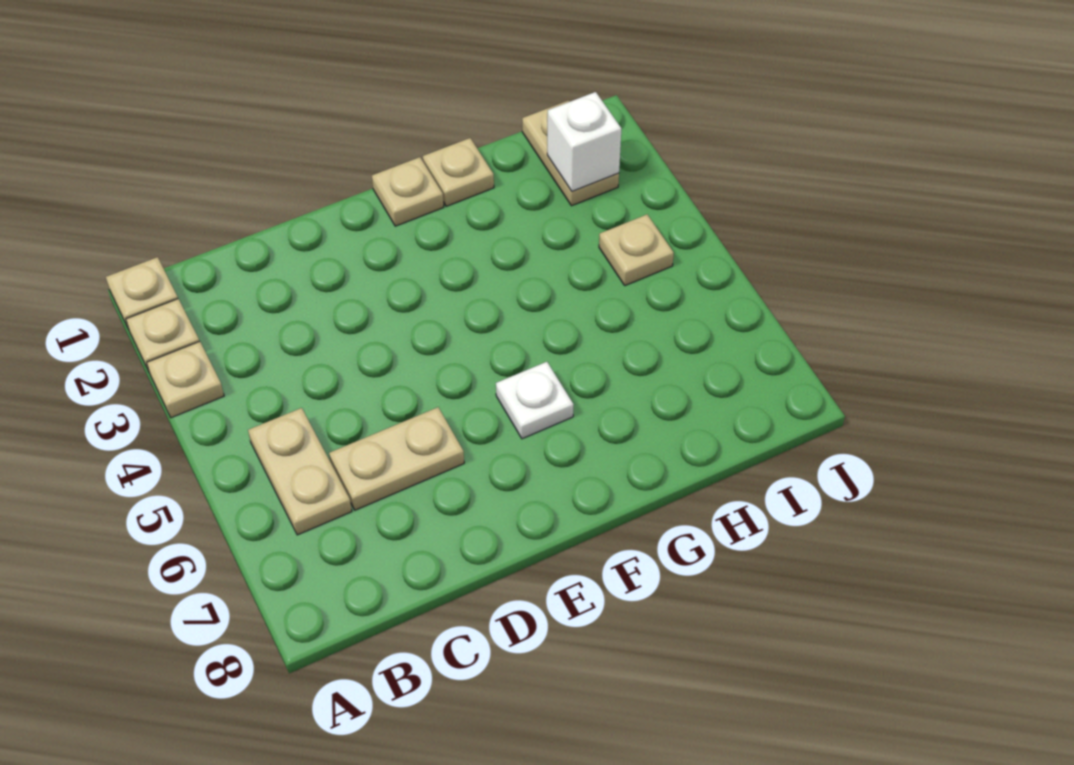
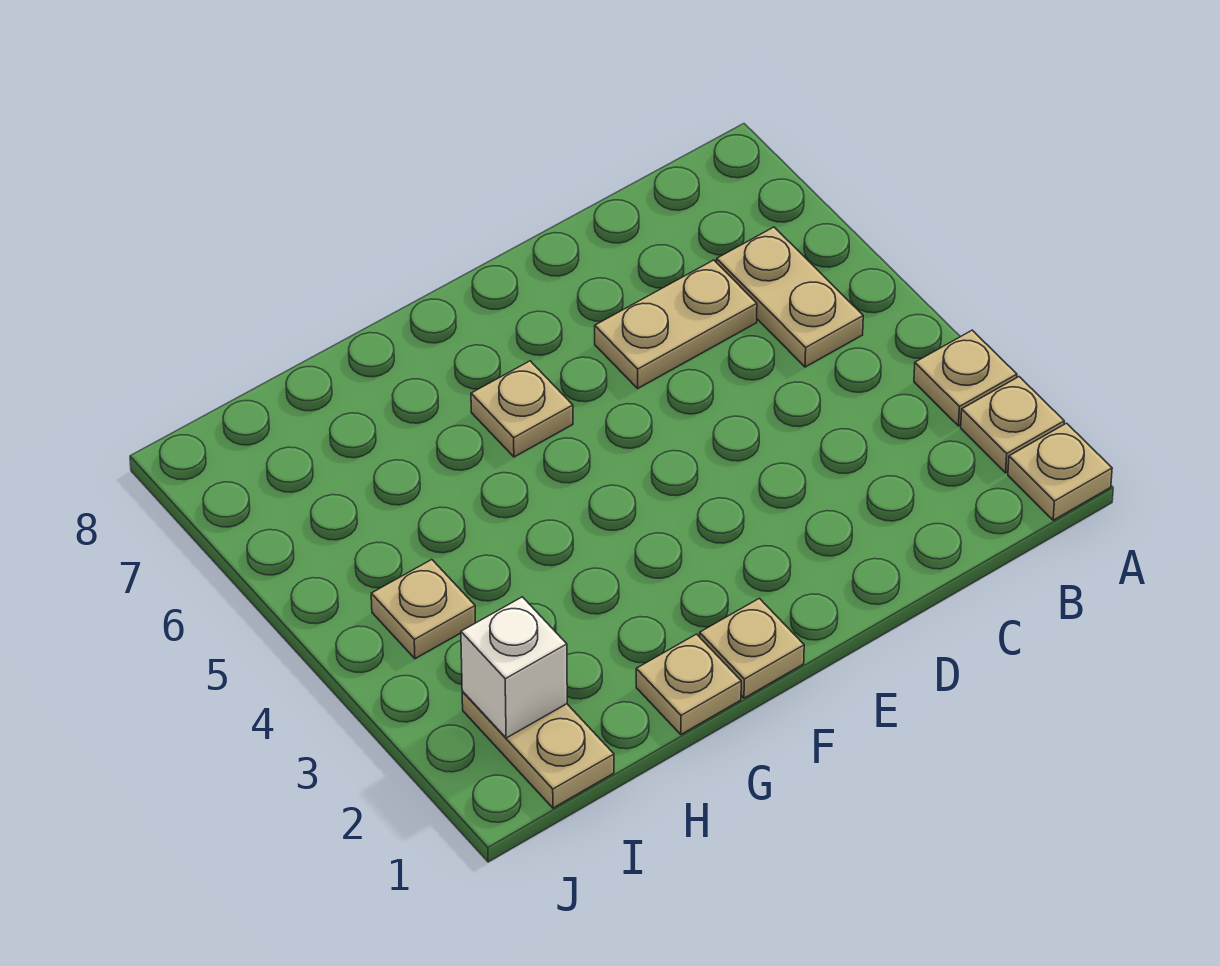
white 1x1 plate [496,362,574,439] -> tan 1x1 plate [471,361,573,457]

